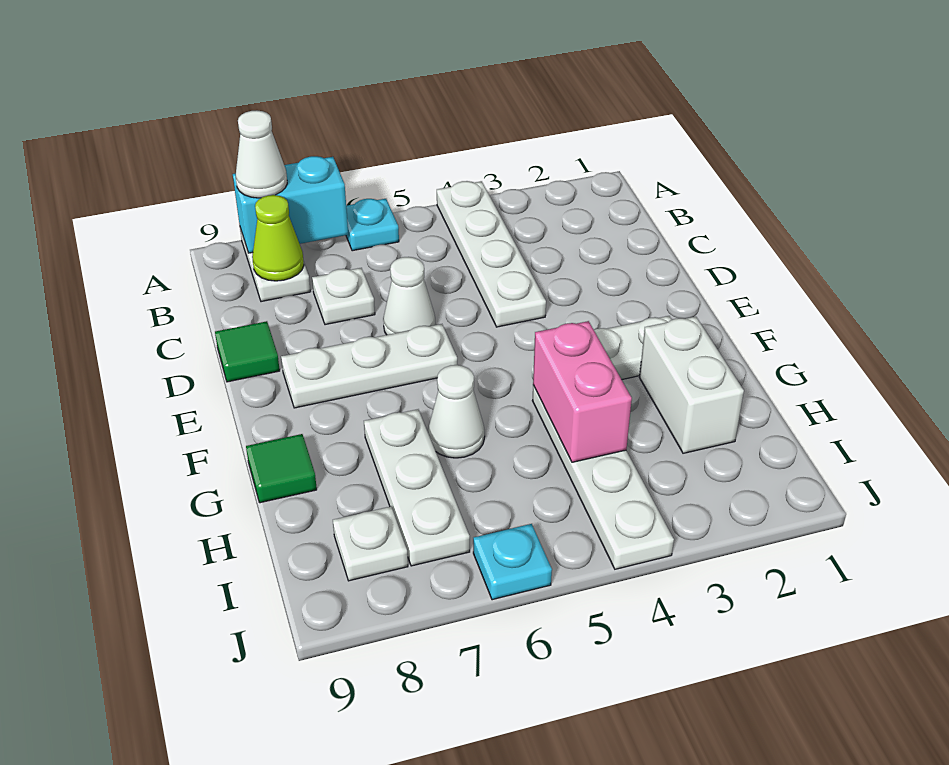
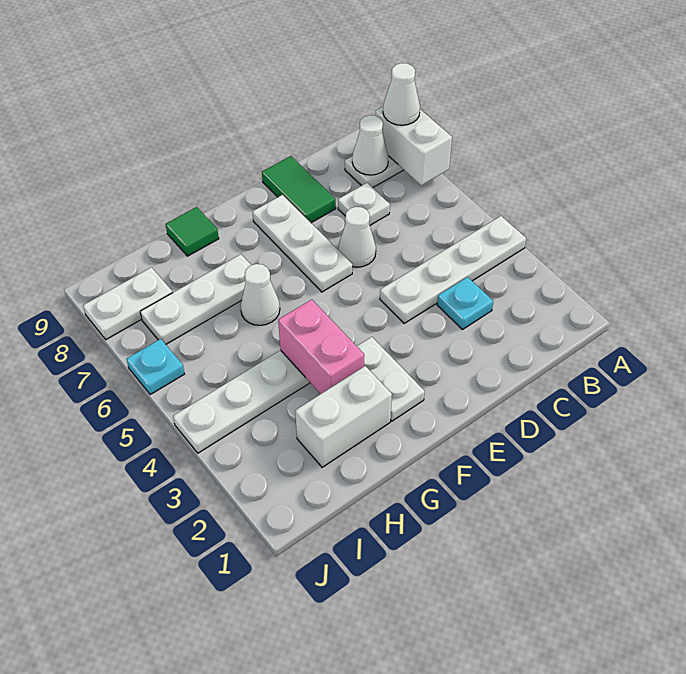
cyan 1x1 plate [346,199,399,251] -> cyan 1x1 plate moved to [437,277,493,329]
cyan 1x2 brick [233,156,348,253] -> white 1x2 brick [375,107,452,185]
lime 1x1 cone [252,195,304,281] -> white 1x1 cone [352,115,388,175]
green 1x1 tile [215,321,280,382] -> green 1x2 tile [262,156,336,223]
pink 1x2 brick [533,321,632,462] -> pink 1x2 brick turned to [278,300,364,394]
white 1x1 plate [333,507,408,581] -> white 1x2 plate [83,267,173,339]

